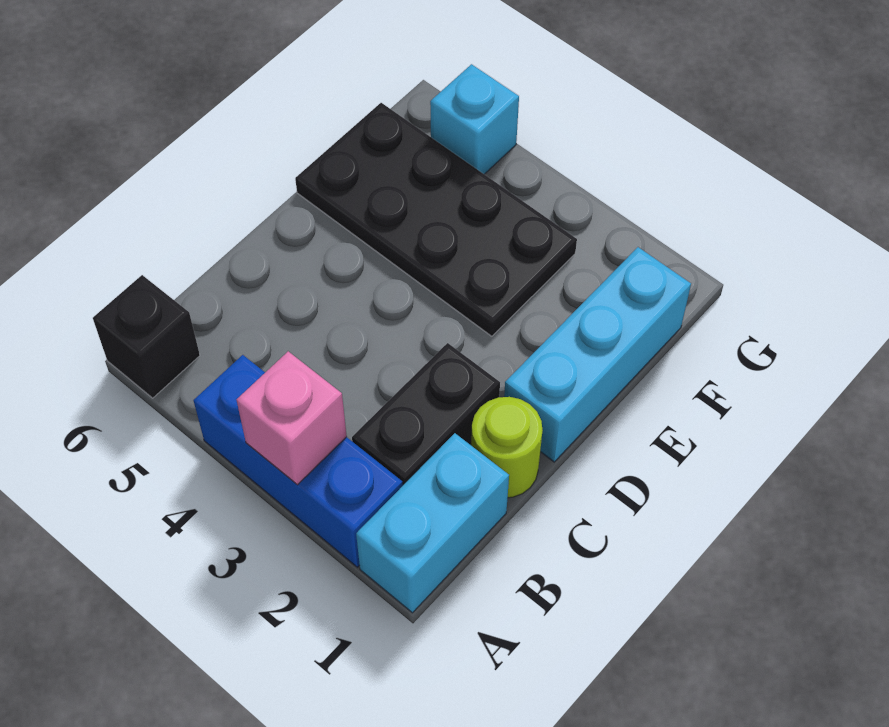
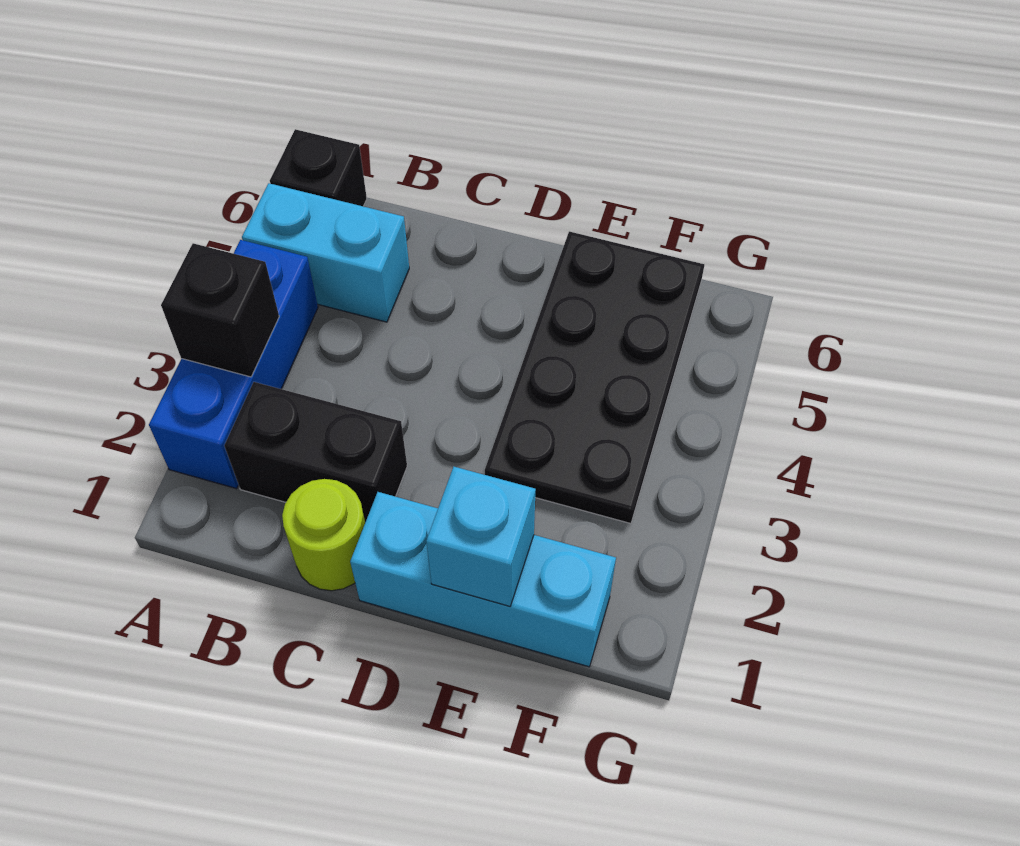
cyan 1x2 brick [356,433,509,613] -> cyan 1x2 brick moved to [242,183,409,322]
pink 1x1 brick [236,351,347,485] -> black 1x1 brick [161,243,279,377]
cyan 1x1 brick [430,64,519,174] -> cyan 1x1 brick moved to [426,467,536,607]

